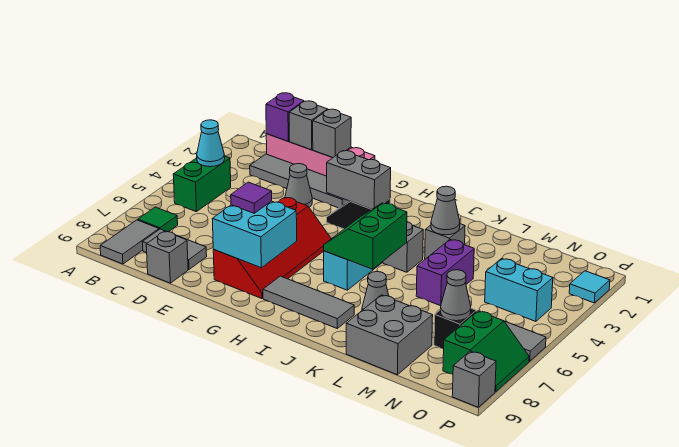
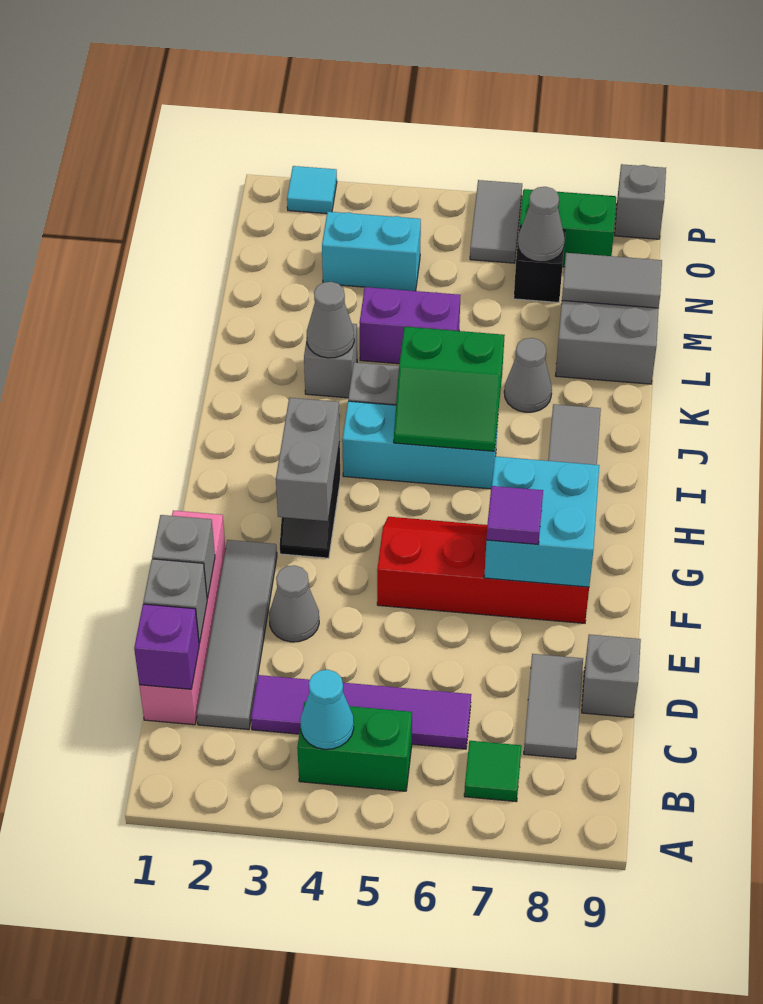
grey 1x2 tile [100,220,159,264] -> grey 1x2 tile moved to [562,253,662,308]
none -> purple 1x4 tile [251,675,471,749]
cyan 1x2 brick [485,259,553,321] -> cyan 1x2 brick turned to [322,212,421,291]

